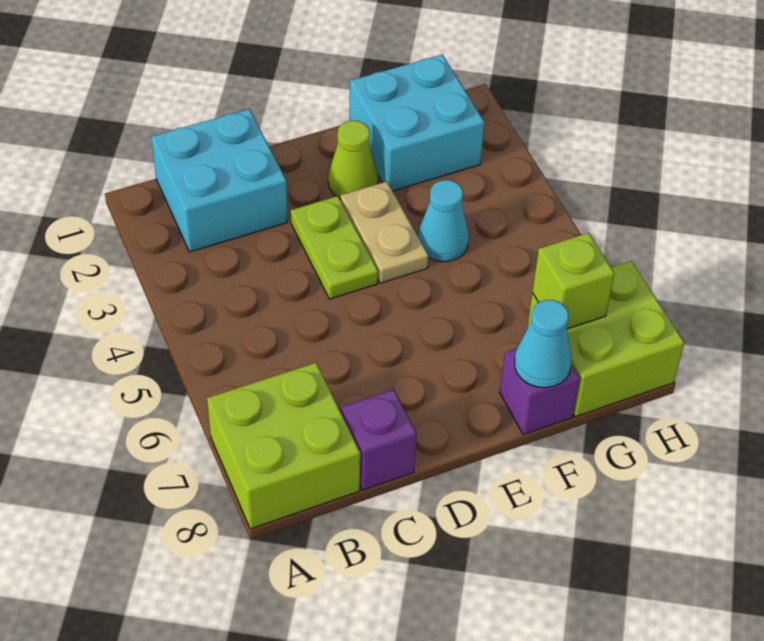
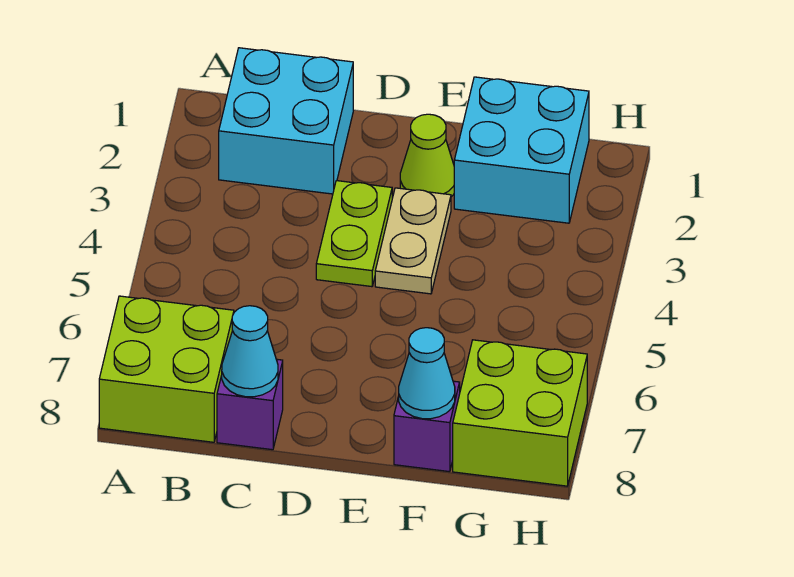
cyan 1x1 cone [418,180,469,262] -> cyan 1x1 cone moved to [222,306,278,397]
lime 1x1 brick [533,233,615,329] -> none

